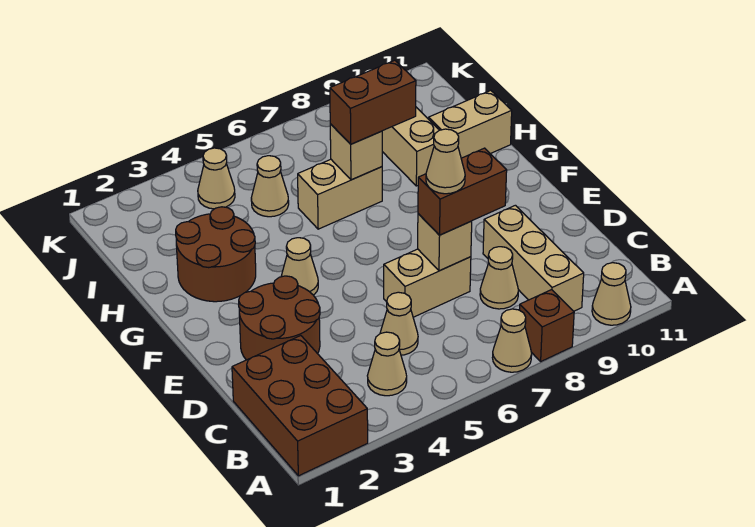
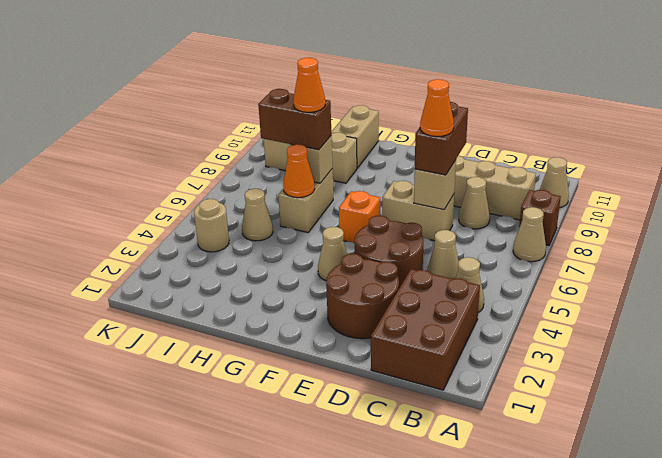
brown 2x3 brick [232,336,368,476] -> brown 2x3 brick turned to [371,269,480,390]
tan 1x2 brick [384,249,471,317] -> tan 1x2 brick turned to [382,181,454,241]
tan 1x1 cone [426,129,465,194] -> orange 1x1 cone [420,79,454,137]
none -> orange 1x1 brick [339,191,380,243]
brown 2x2 round brick [176,207,256,302] -> brown 2x2 round brick moved to [355,215,424,288]
none -> orange 1x1 cone [283,144,315,198]
brown 1x2 brick [330,60,416,144] -> brown 1x2 brick turned to [258,89,331,150]
none -> orange 1x1 cone [293,58,325,112]
tan 1x1 cone [198,148,235,209] -> tan 1x1 round brick [194,199,229,252]

